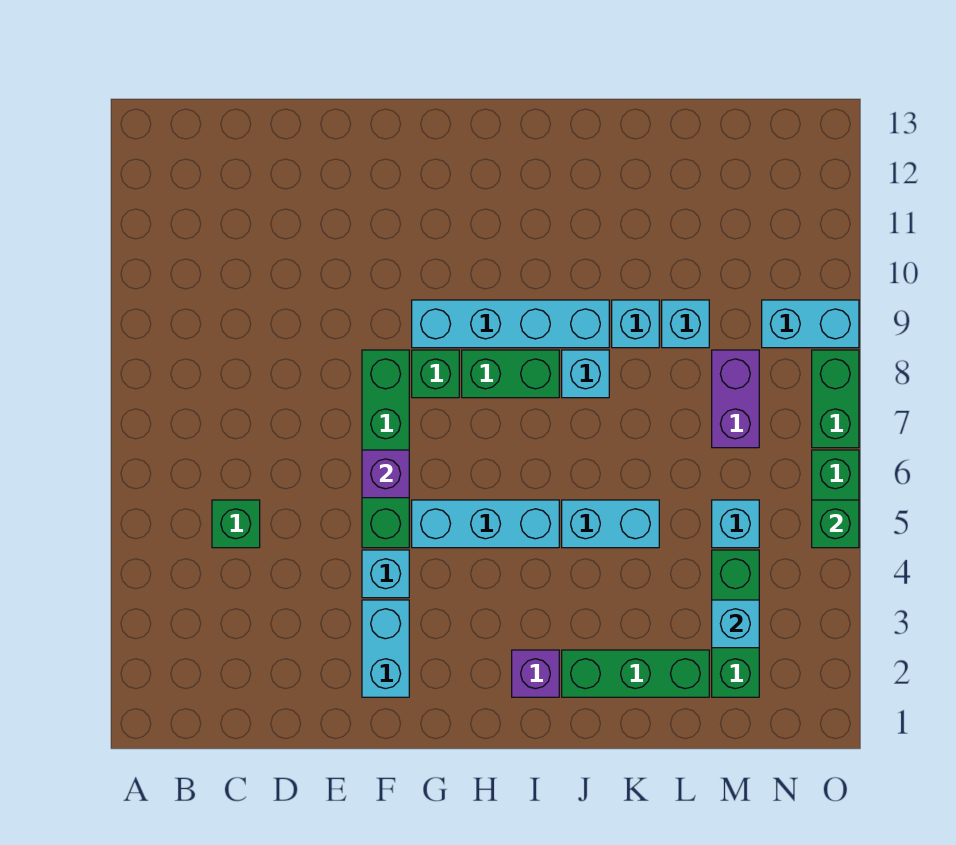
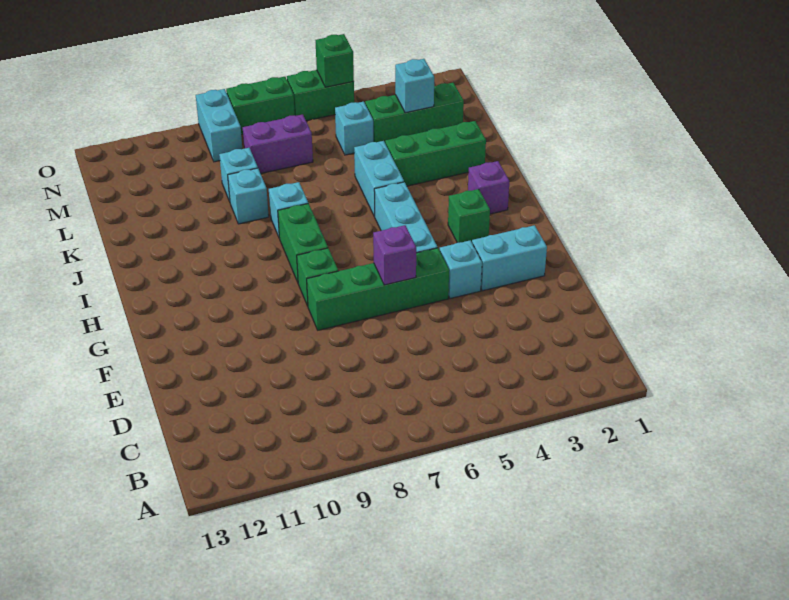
green 1x1 brick [212,500,260,548] -> green 1x1 brick moved to [448,189,490,243]
cyan 1x4 brick [412,300,609,348] -> none
green 1x3 brick [562,650,709,697] -> green 1x3 brick turned to [385,121,486,186]

